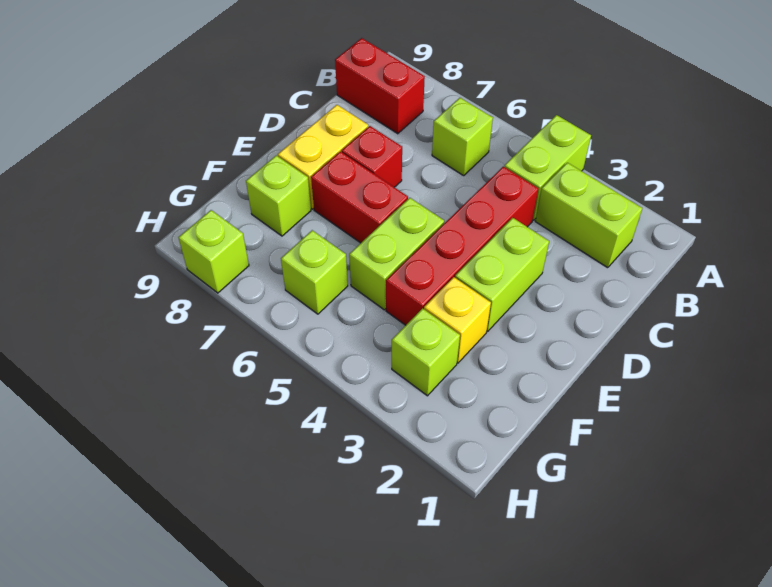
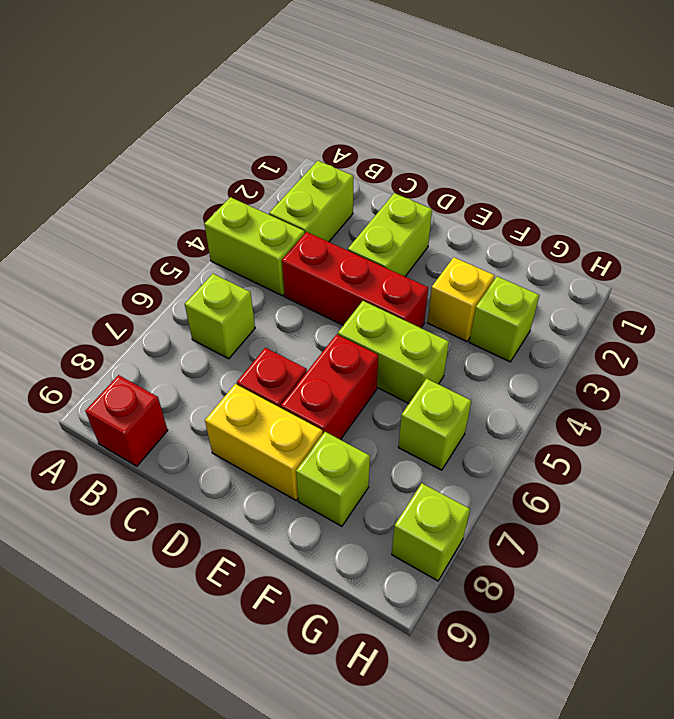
red 1x2 brick [335,38,425,134] -> red 1x1 brick [85,375,168,466]
red 1x4 brick [386,167,539,325] -> red 1x3 brick [282,232,428,328]
lime 1x2 brick [455,218,549,331] -> lime 1x2 brick turned to [348,193,432,276]

